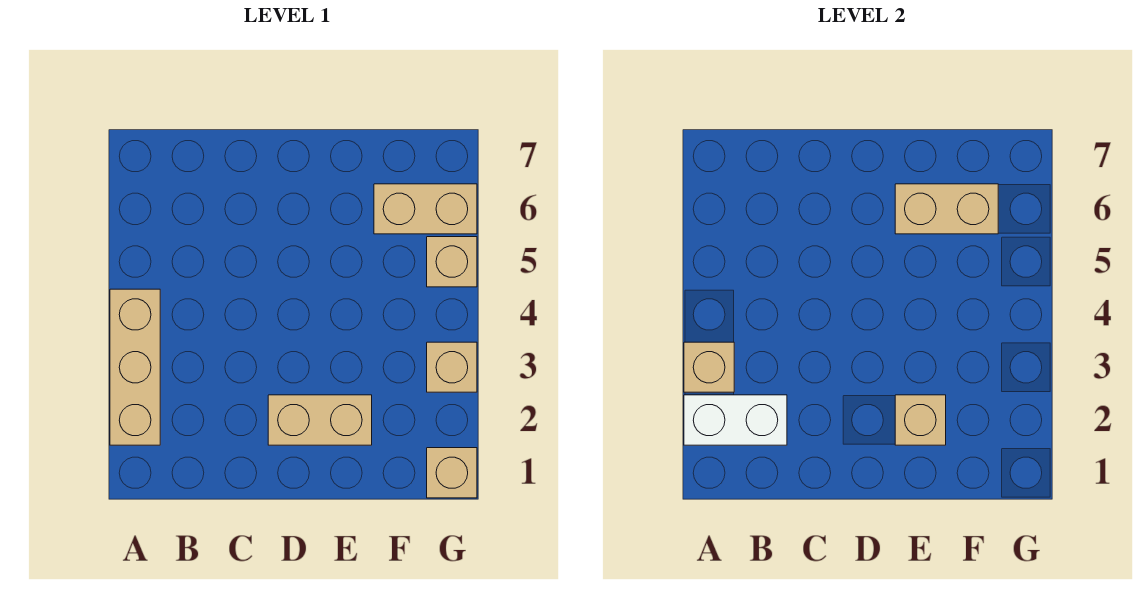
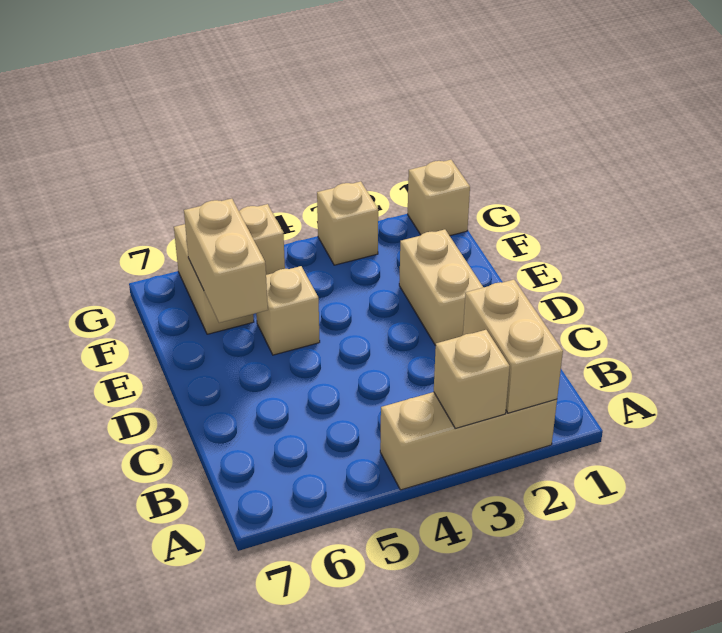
white 1x2 brick [684,395,787,445] -> tan 1x2 brick [463,280,563,413]
tan 1x1 brick [895,395,946,445] -> tan 1x1 brick moved to [256,266,320,355]

